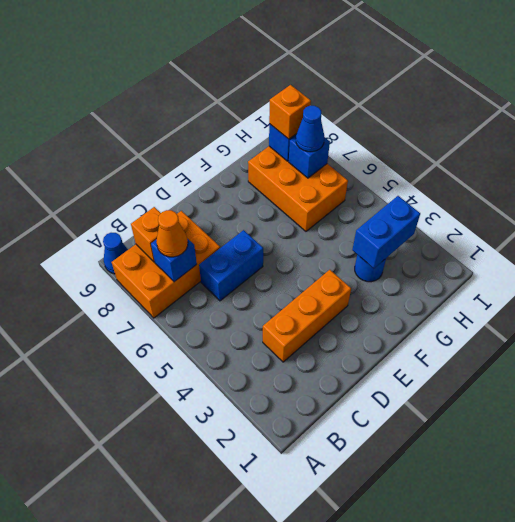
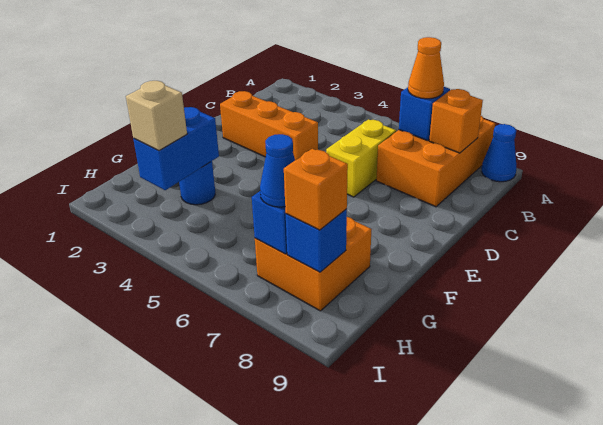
orange 1x3 brick [263,270,351,362] -> orange 1x3 brick turned to [220,91,318,160]
blue 1x2 brick [199,230,263,301] -> yellow 1x2 brick [326,119,396,197]
orange 2x3 brick [248,146,348,231] -> orange 2x2 brick [255,217,372,311]
none -> tan 1x1 brick [126,81,187,151]

